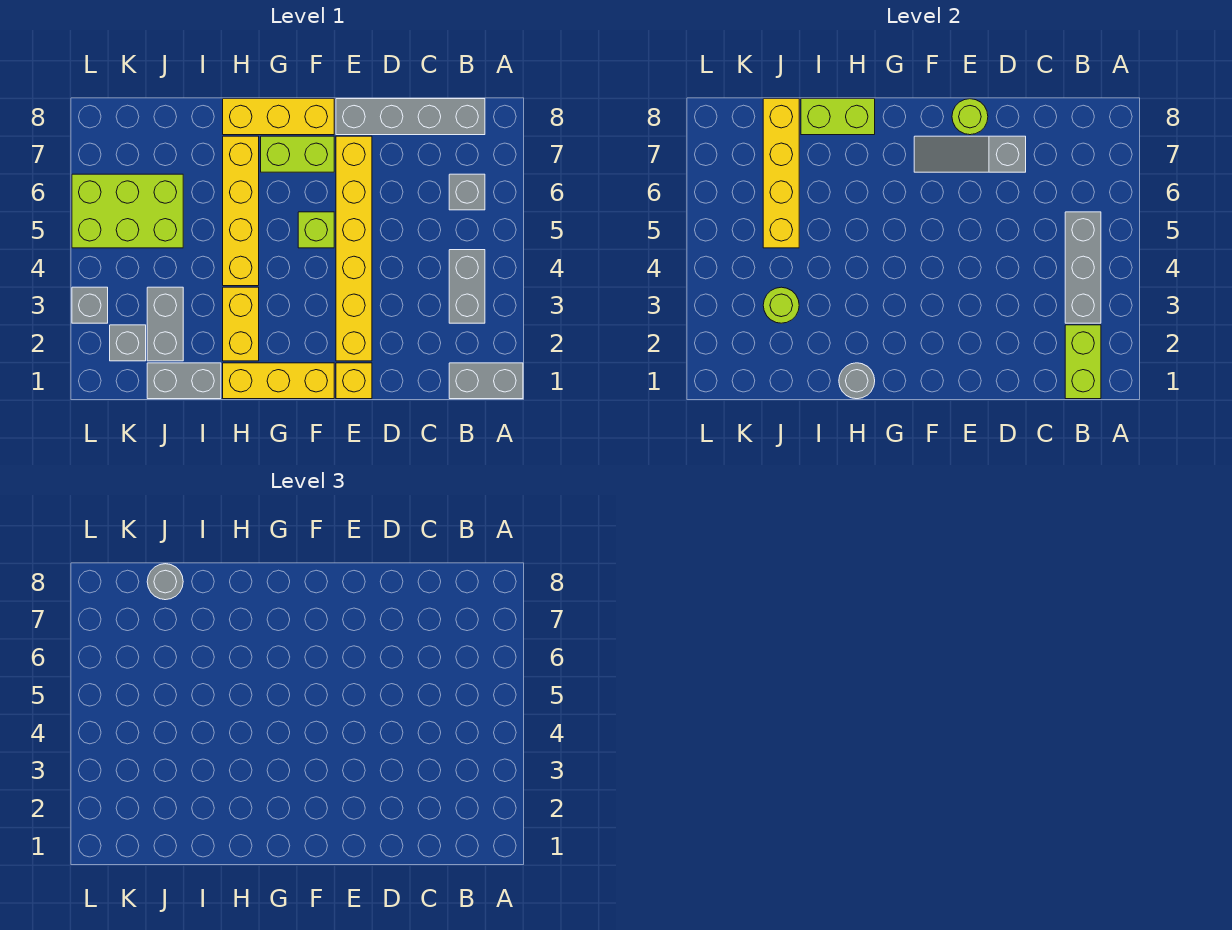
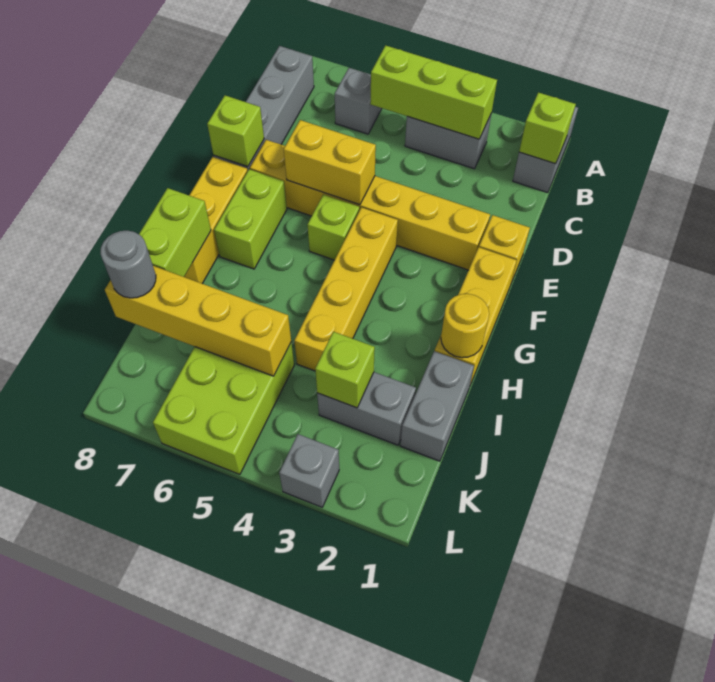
lime 1x2 brick [1065,325,1101,399] -> lime 1x1 brick [519,92,576,164]
grey 1x3 brick [1065,212,1101,323] -> lime 1x3 brick [370,45,497,139]
grey 1x3 slope [914,136,1026,172] -> none
lime 1x1 round brick [952,99,988,135] -> lime 1x1 brick [207,96,264,167]
grey 1x1 round brick [839,363,875,399] -> yellow 1x1 round brick [441,294,489,358]
yellow 1x2 brick [223,287,259,361] -> yellow 1x2 brick moved to [284,120,376,205]
yellow 1x4 brick [223,136,259,286] -> yellow 1x4 brick turned to [294,207,398,371]
lime 1x1 round brick [763,287,799,323] -> lime 1x1 brick [315,332,375,408]
grey 1x1 brick [110,325,146,361] -> none

